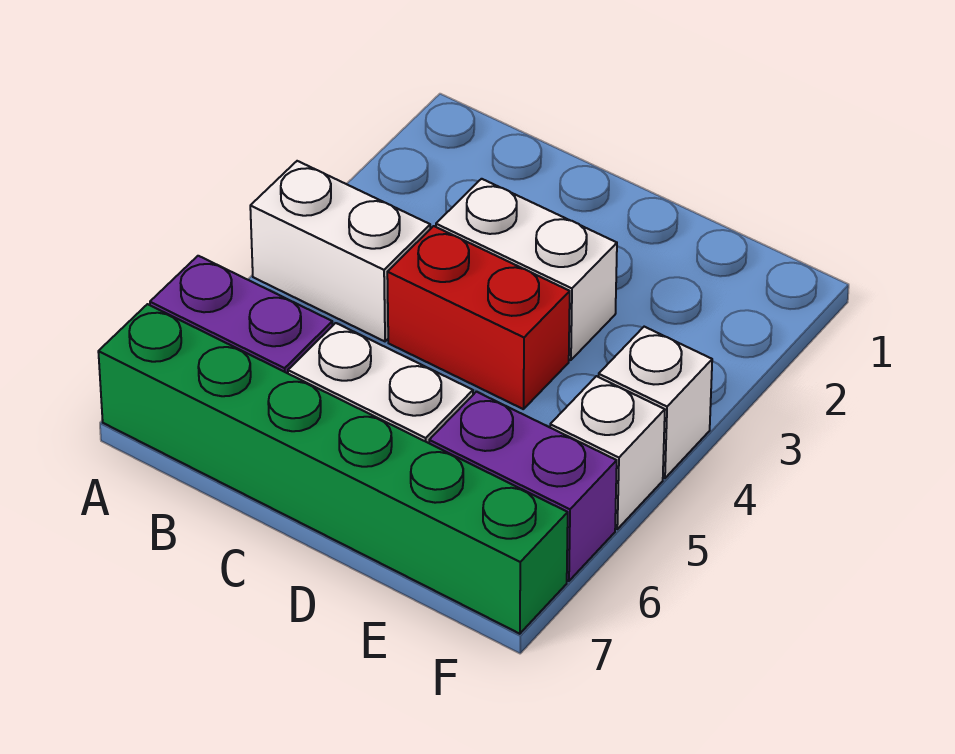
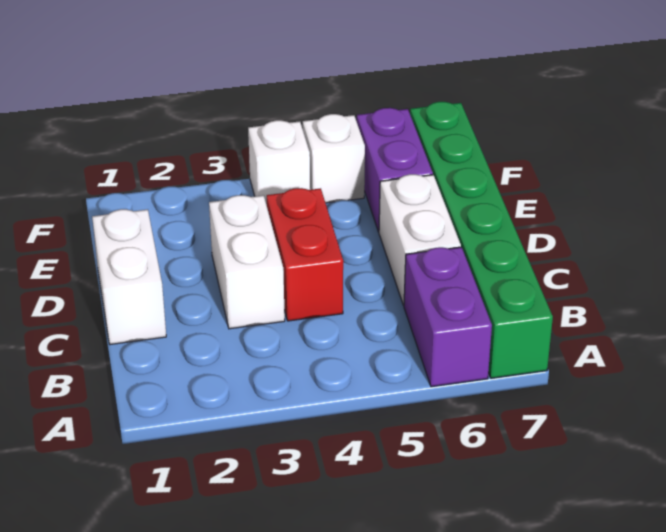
white 1x2 brick [250,161,430,341] -> white 1x2 brick moved to [92,209,166,344]

